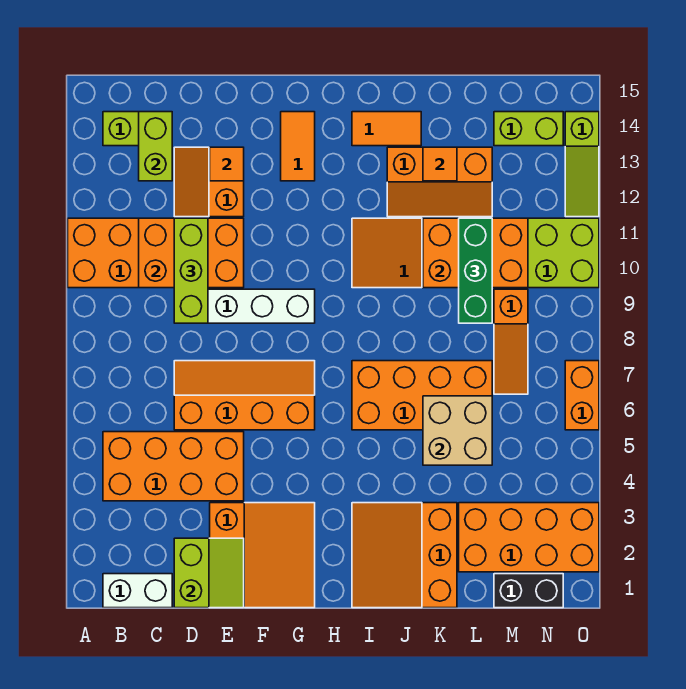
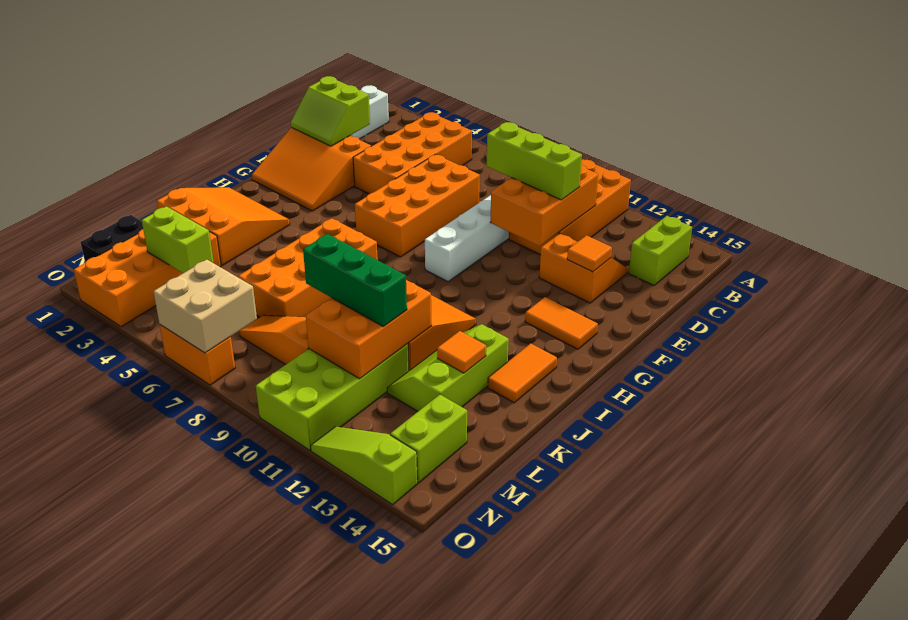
lime 1x2 brick [139,112,172,181] -> lime 1x2 brick moved to [142,206,214,273]
orange 2x4 slope [174,361,315,430] -> orange 2x4 brick [355,154,480,257]
orange 2x3 slope [387,147,492,217] -> lime 2x3 slope [387,324,509,411]
tan 2x2 brick [423,396,492,465] -> tan 2x2 brick moved to [153,259,257,353]

